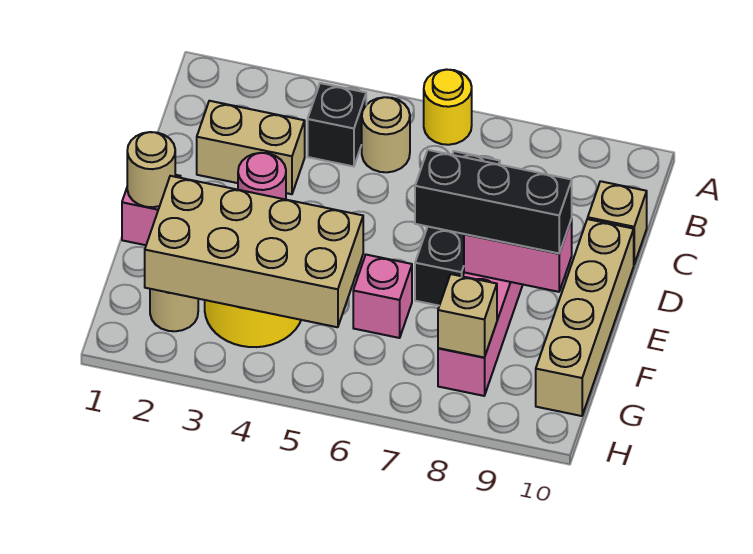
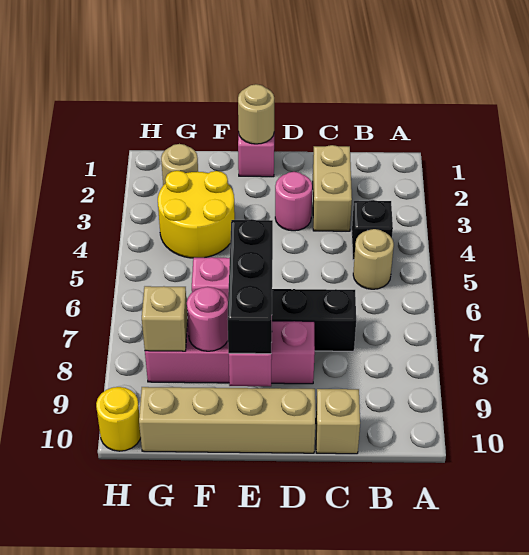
yellow 1x1 round brick [424,70,472,145] -> yellow 1x1 round brick moved to [96,387,141,451]
tan 2x4 brick [145,176,363,327] -> none
none -> pink 1x1 round brick [187,287,228,351]

